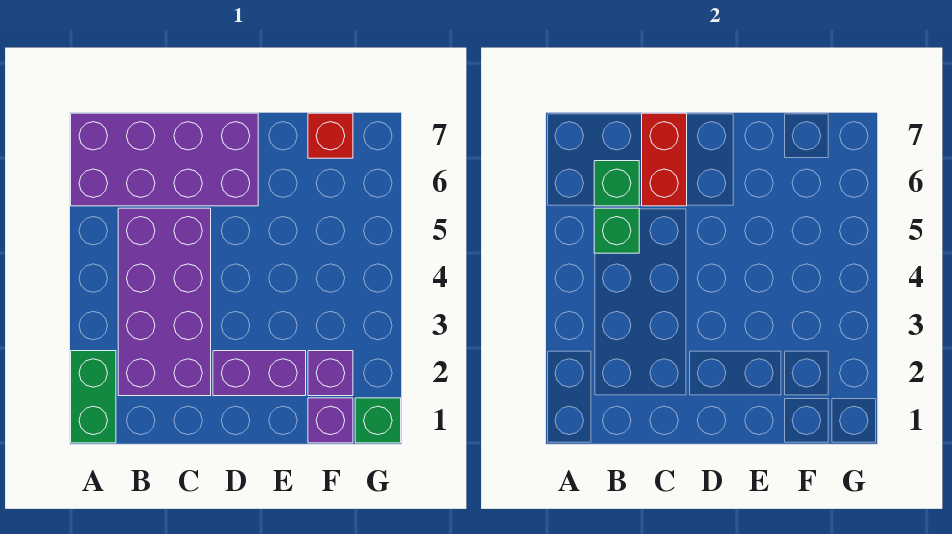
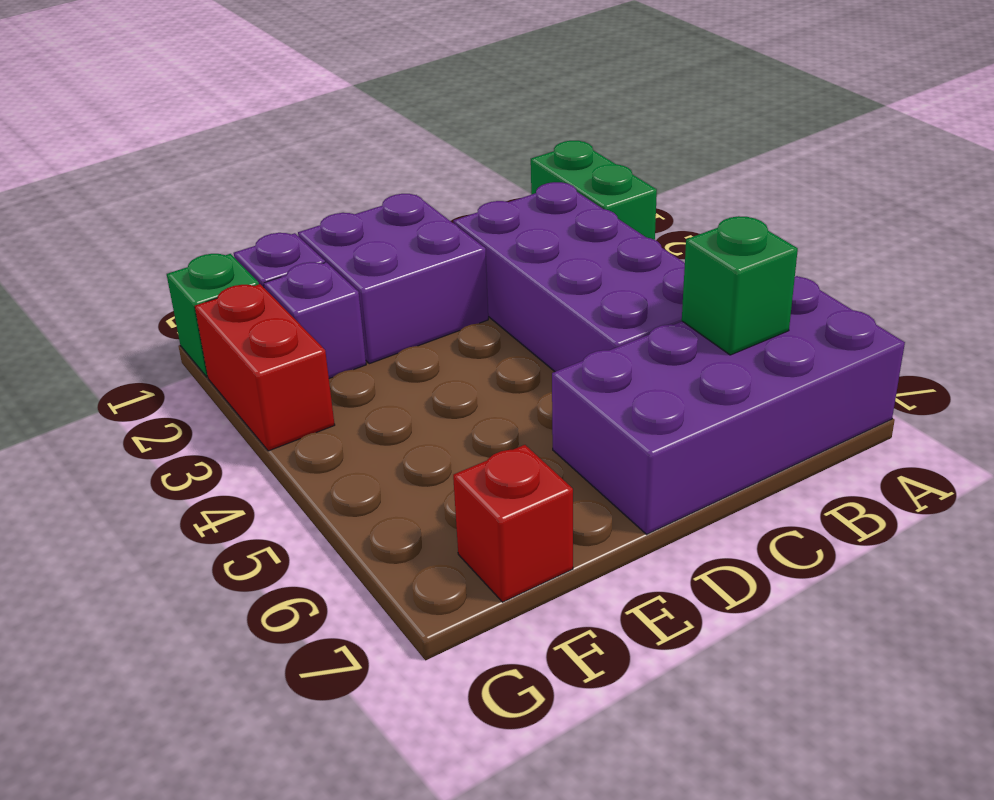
green 1x1 brick [594,208,639,253] -> none
red 1x2 brick [642,113,687,206] -> red 1x2 brick moved to [195,284,335,451]
purple 1x2 brick [213,351,306,396] -> purple 2x2 brick [298,194,488,364]

